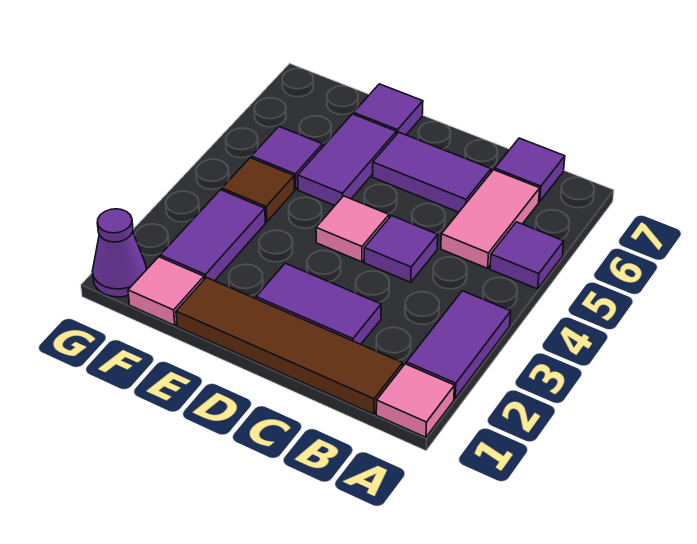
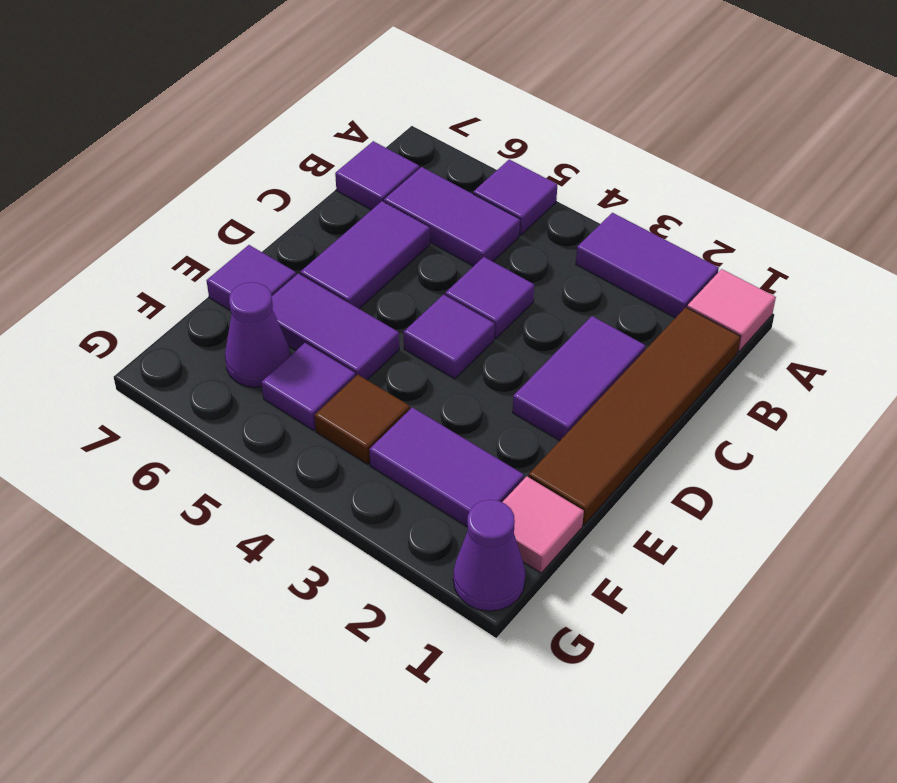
pink 1x2 tile [441,170,540,268] -> purple 1x2 tile [384,167,520,266]
pink 1x1 tile [316,196,389,262] -> purple 1x1 tile [404,295,494,379]
none -> purple 1x1 cone [225,282,290,388]

